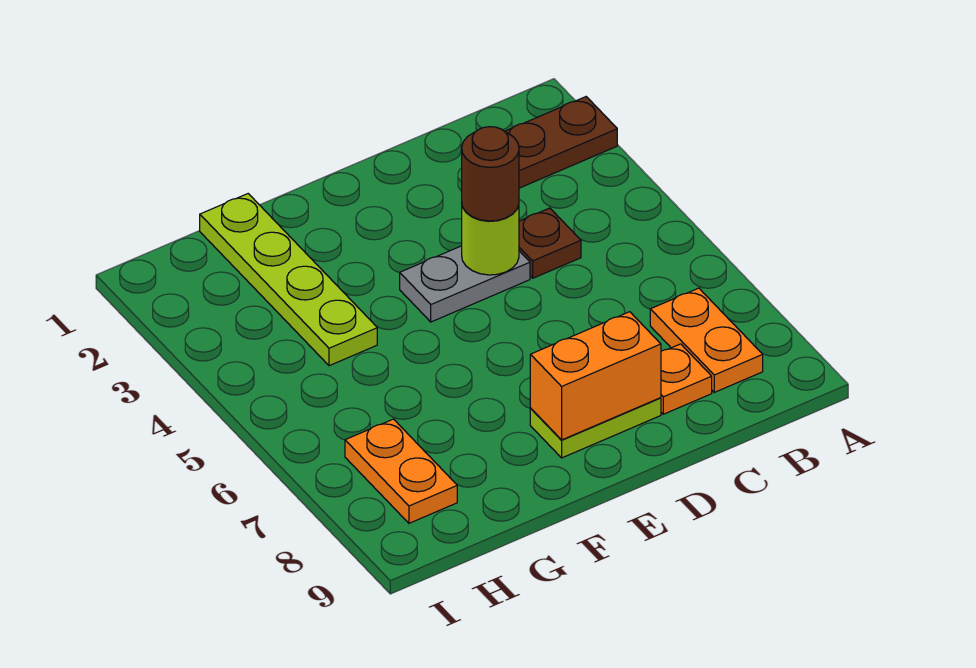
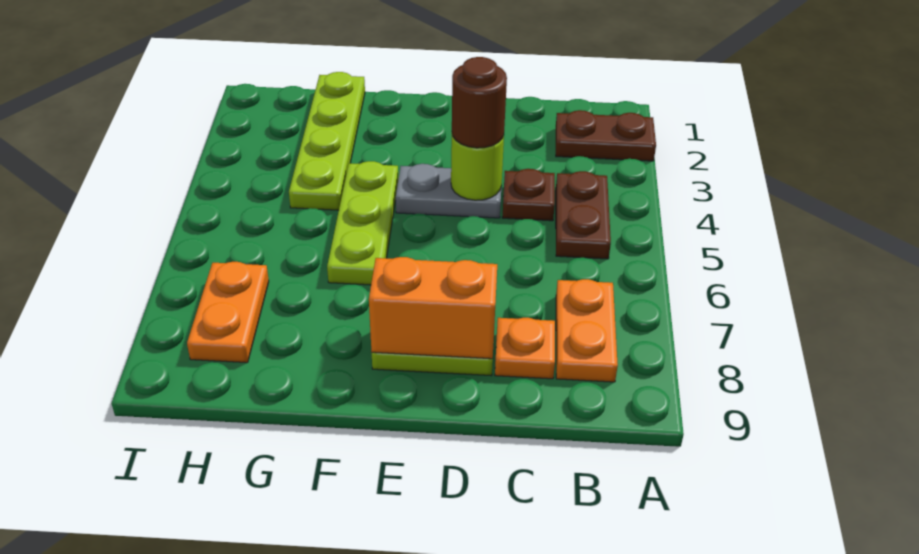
none -> brown 1x2 plate [556,171,611,259]
none -> lime 1x3 plate [327,161,398,285]

